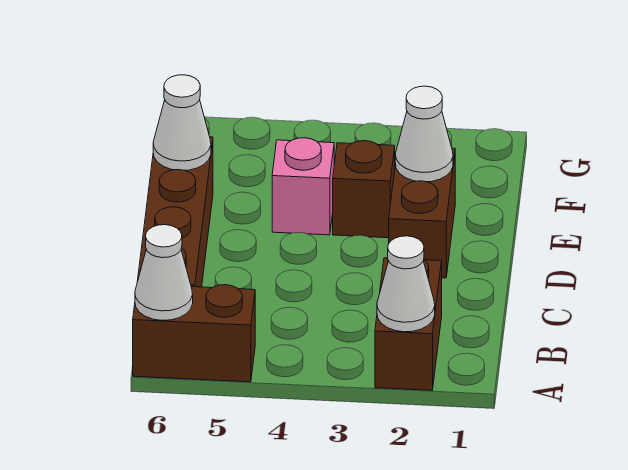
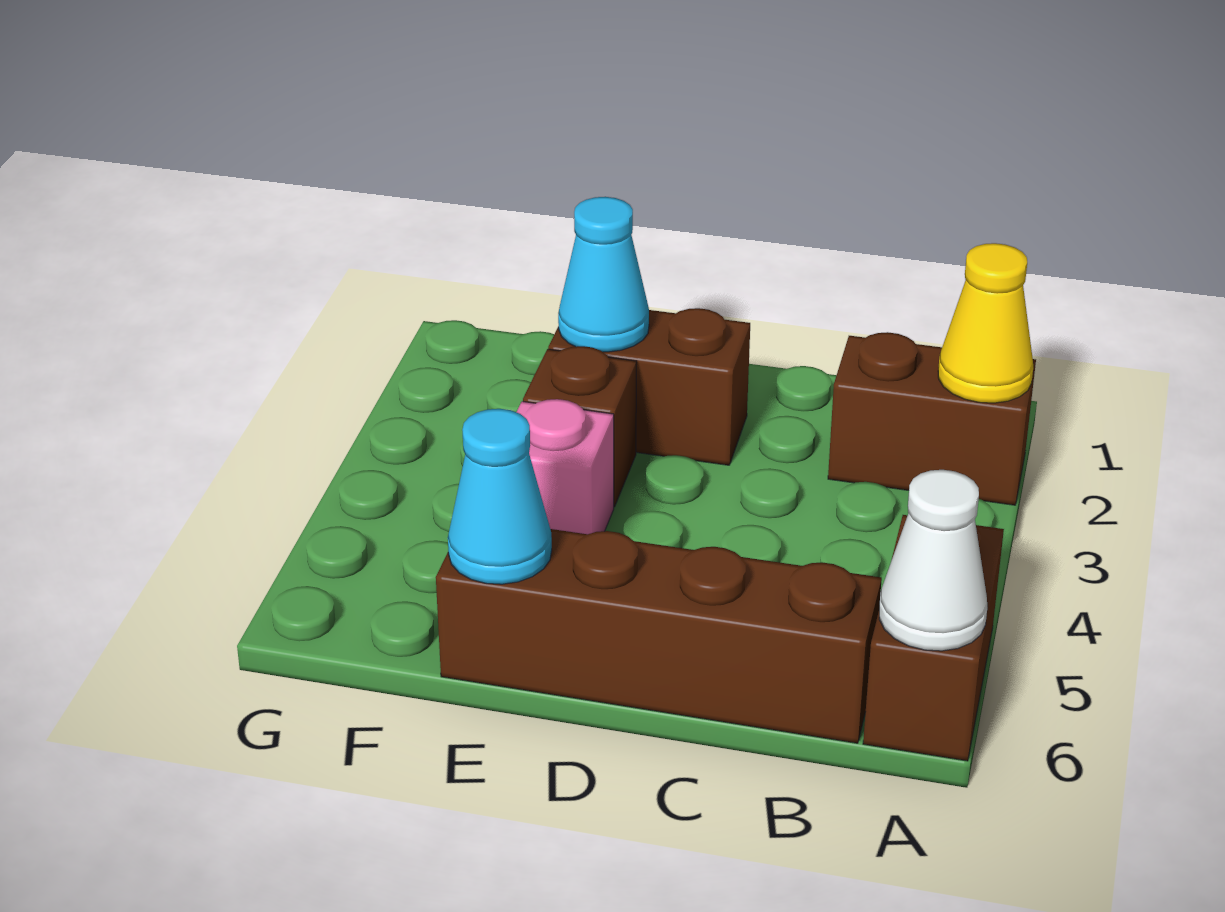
white 1x1 cone [377,236,435,332] -> yellow 1x1 cone [938,243,1033,403]
white 1x1 cone [395,86,453,182] -> cyan 1x1 cone [558,197,649,352]
white 1x1 cone [153,75,211,170] -> cyan 1x1 cone [448,409,552,584]

